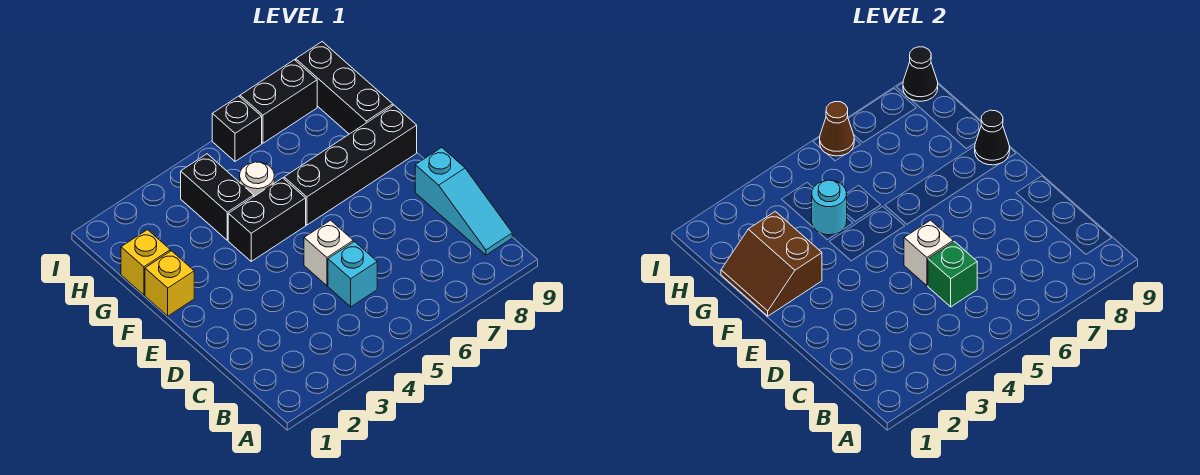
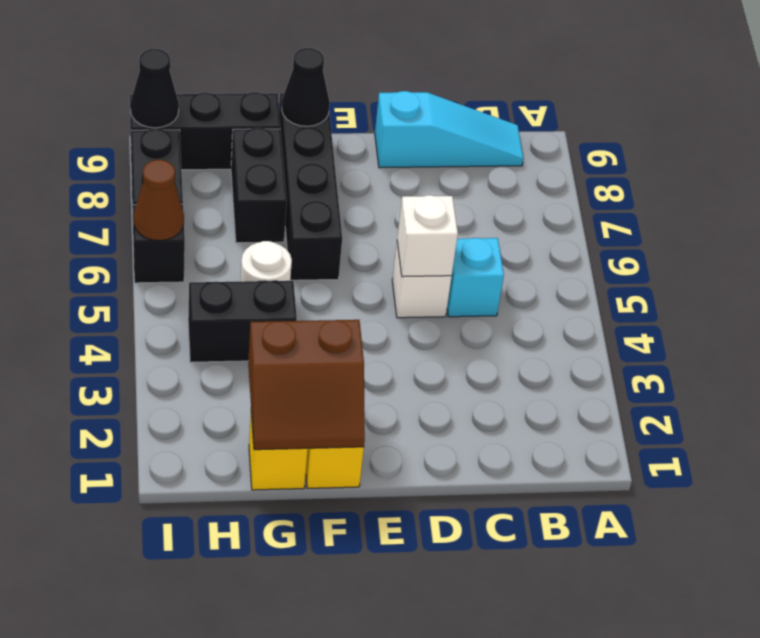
green 1x1 brick [928,242,977,307] -> none
black 1x2 brick [228,178,306,261] -> black 1x2 brick moved to [231,128,287,243]
cyan 1x1 round brick [812,180,847,235] -> none

